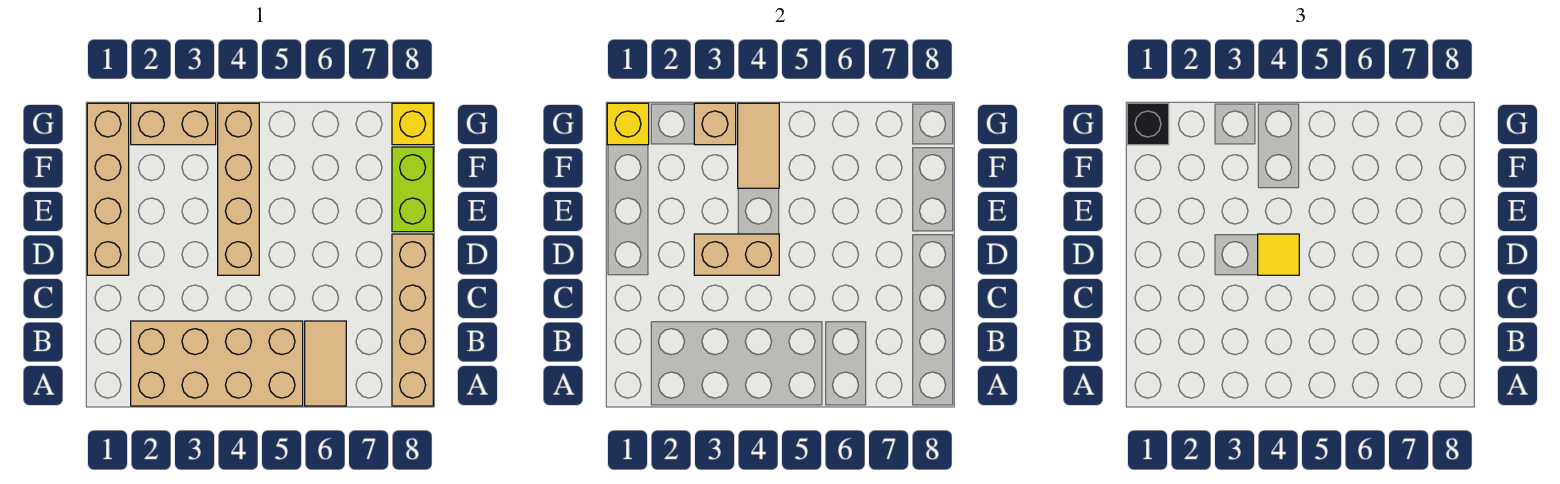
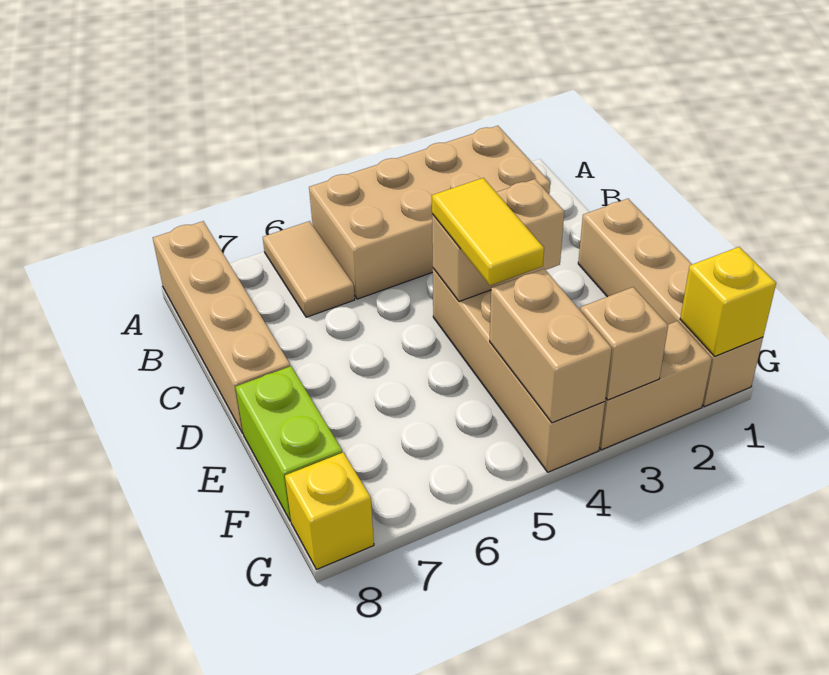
yellow 1x1 tile [1258,234,1299,275] -> yellow 1x2 tile [432,178,544,285]
tan 1x2 tile [738,103,779,188] -> tan 1x2 brick [490,269,612,423]
black 1x1 brick [1127,103,1169,145] -> none

